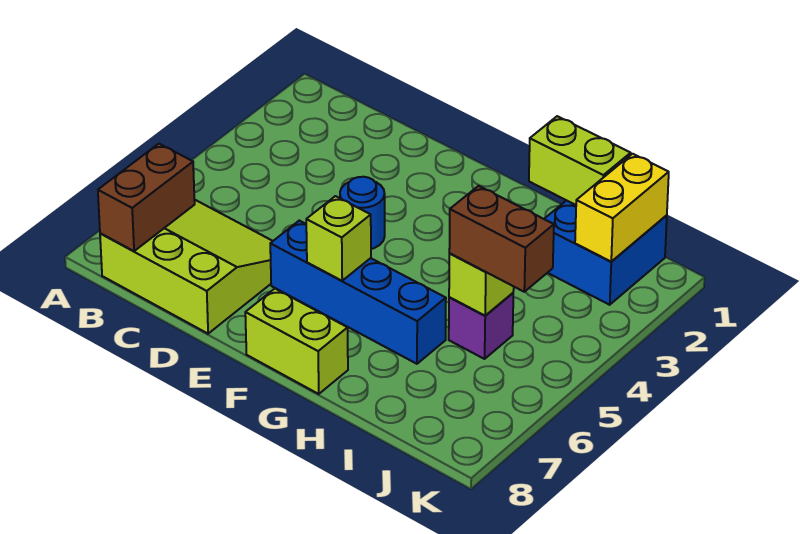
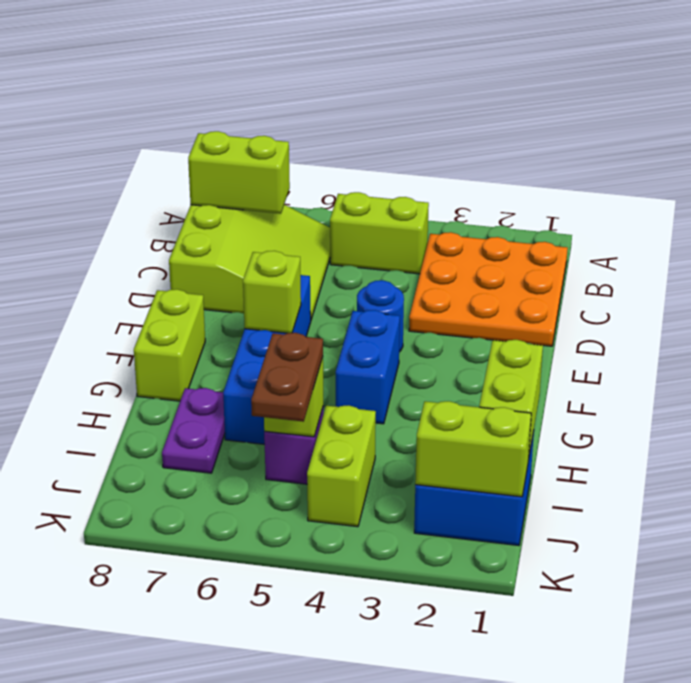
none -> orange 3x3 plate [409,232,568,346]
none -> lime 1x2 brick [330,192,429,274]
brown 1x2 brick [98,144,195,251] -> lime 1x2 brick [188,131,290,214]
none -> blue 1x2 brick [336,310,400,424]
none -> purple 1x2 plate [162,388,225,473]
none -> lime 1x2 brick [307,406,376,527]
brown 1x2 brick [449,186,554,292] -> brown 1x2 plate [251,333,323,422]
yellow 1x2 brick [575,154,669,262] -> lime 1x2 brick [415,401,531,497]

